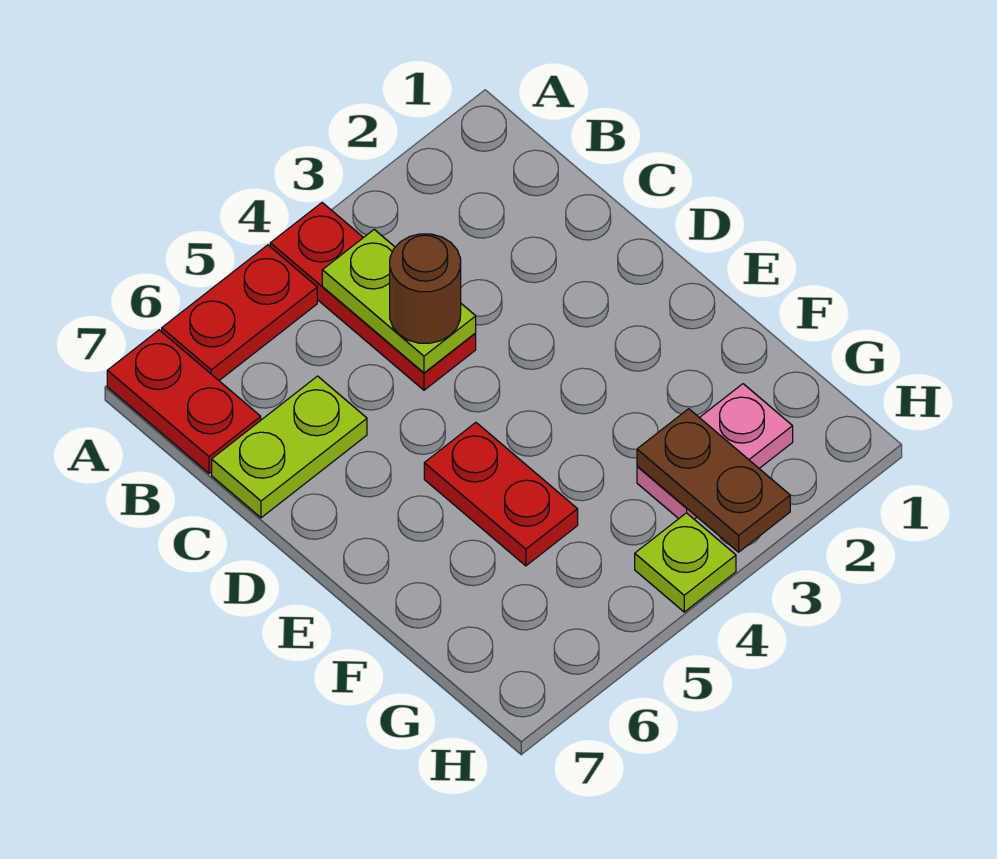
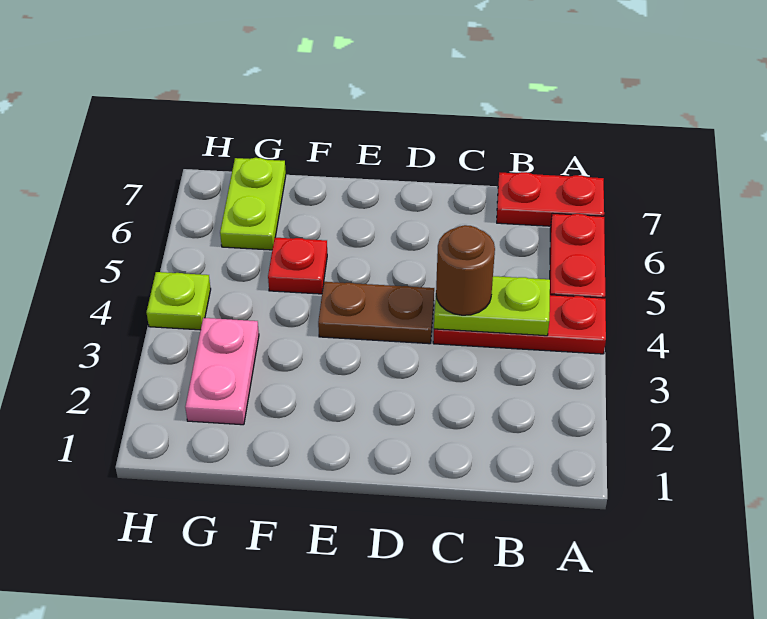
lime 1x2 plate [212,376,367,518] -> lime 1x2 plate moved to [220,158,286,250]
red 1x2 plate [424,423,578,566] -> red 1x1 plate [268,238,327,294]
brown 1x2 plate [637,409,790,552] -> brown 1x2 plate moved to [318,282,434,344]

